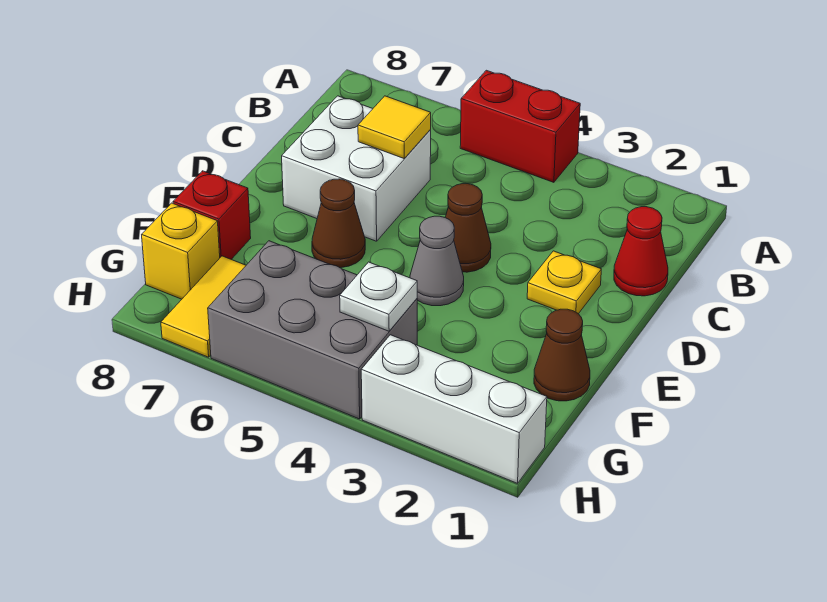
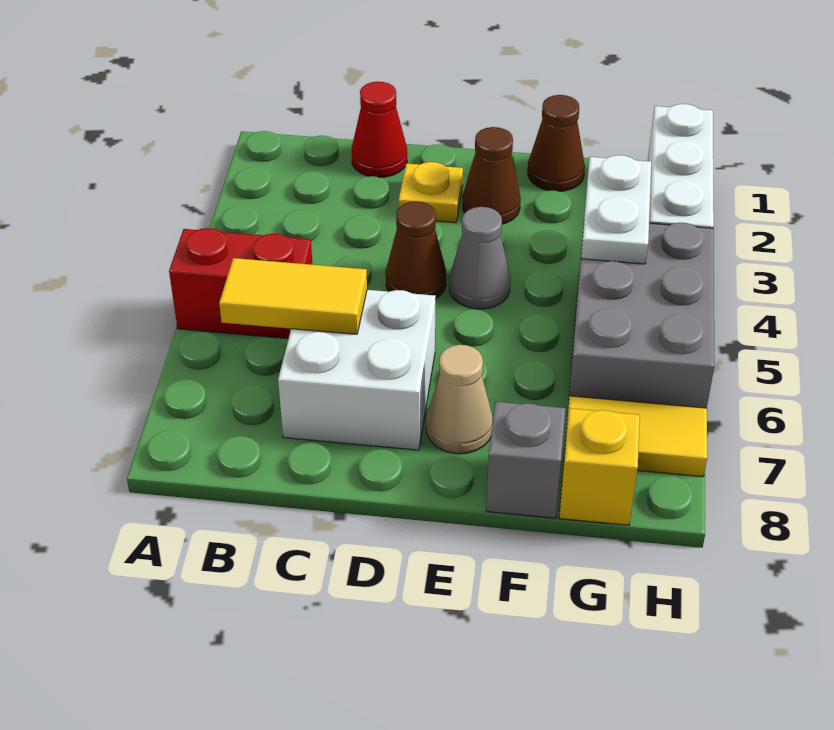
red 1x2 brick [460,70,580,182] -> red 1x2 brick turned to [169,228,312,339]
yellow 1x1 tile [358,96,431,159] -> yellow 1x2 tile [219,258,367,334]
brown 1x1 cone [312,179,365,268] -> brown 1x1 cone moved to [463,127,521,224]
none -> tan 1x1 cone [426,345,493,454]
red 1x1 brick [173,171,251,259] -> grey 1x1 brick [486,402,565,518]
white 1x1 plate [340,262,417,331] -> white 1x2 plate [581,155,651,264]

